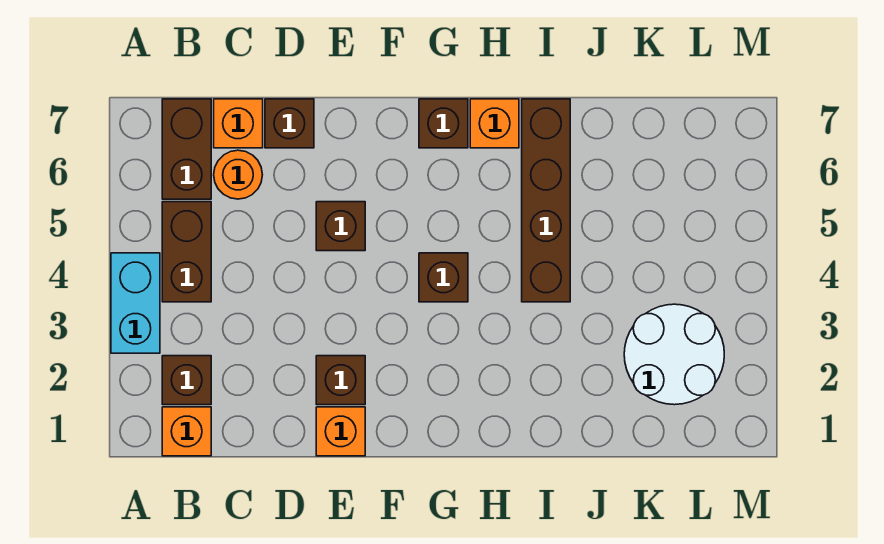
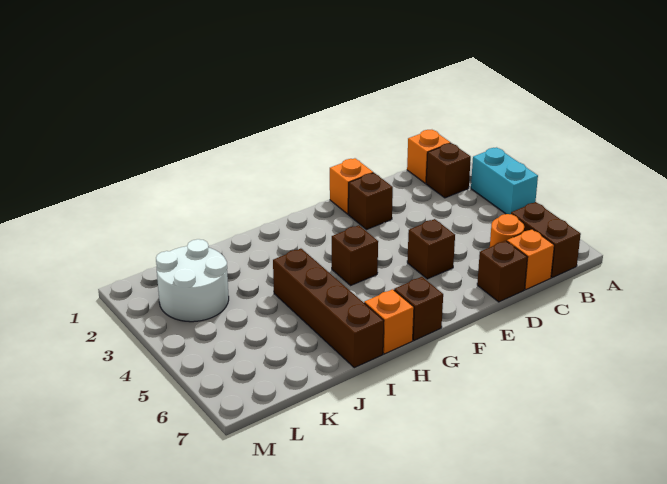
brown 1x2 brick [162,202,211,302] -> none

